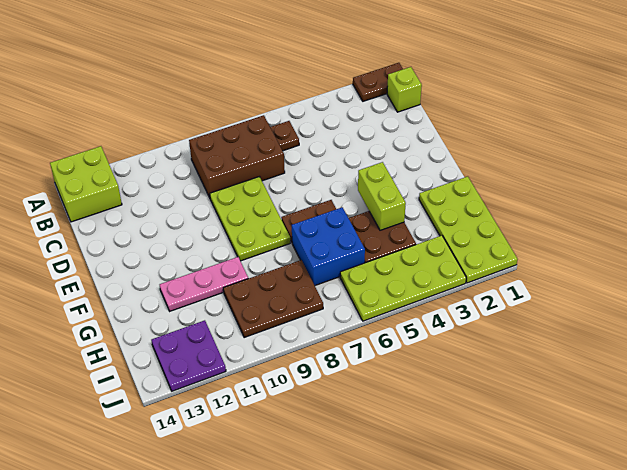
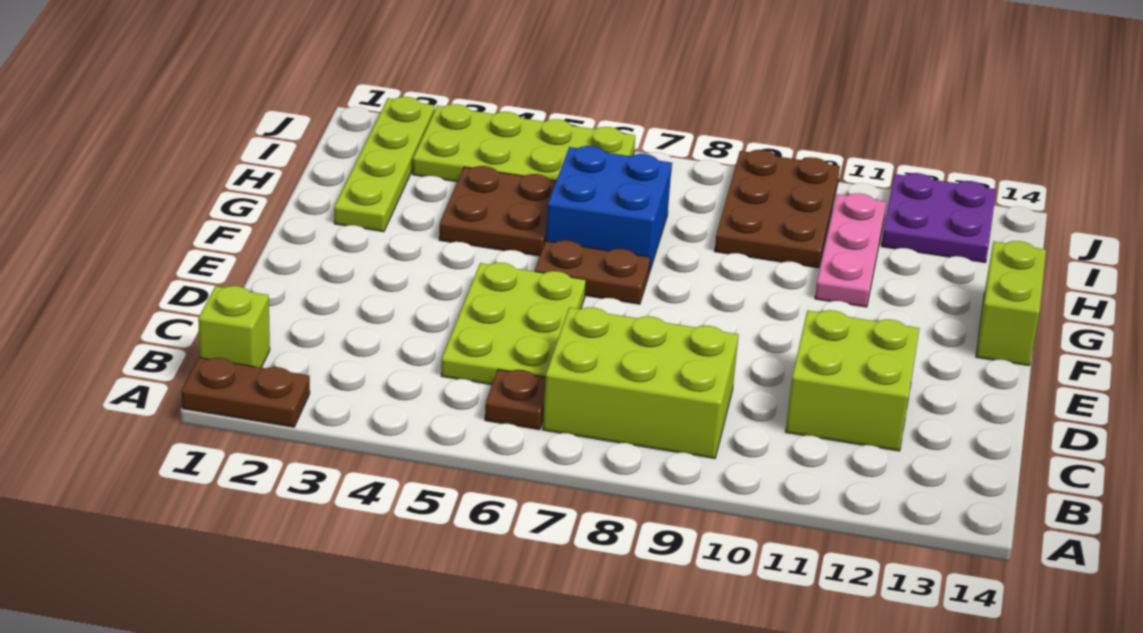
lime 2x2 brick [50,146,122,222] -> lime 2x2 brick moved to [786,310,920,451]
brown 2x3 brick [189,115,285,197] -> lime 2x3 brick [543,307,739,458]
lime 2x3 plate [210,177,290,261] -> lime 2x3 plate moved to [441,263,586,385]
lime 1x2 brick [358,162,406,230] -> lime 1x2 brick moved to [976,241,1046,366]
lime 2x4 plate [419,176,518,283] -> lime 1x4 plate [334,97,435,232]
pink 1x3 plate [160,257,248,311] -> pink 1x3 plate turned to [815,193,886,307]
brown 2x3 plate [223,260,323,338] -> brown 2x3 plate turned to [715,150,840,268]

